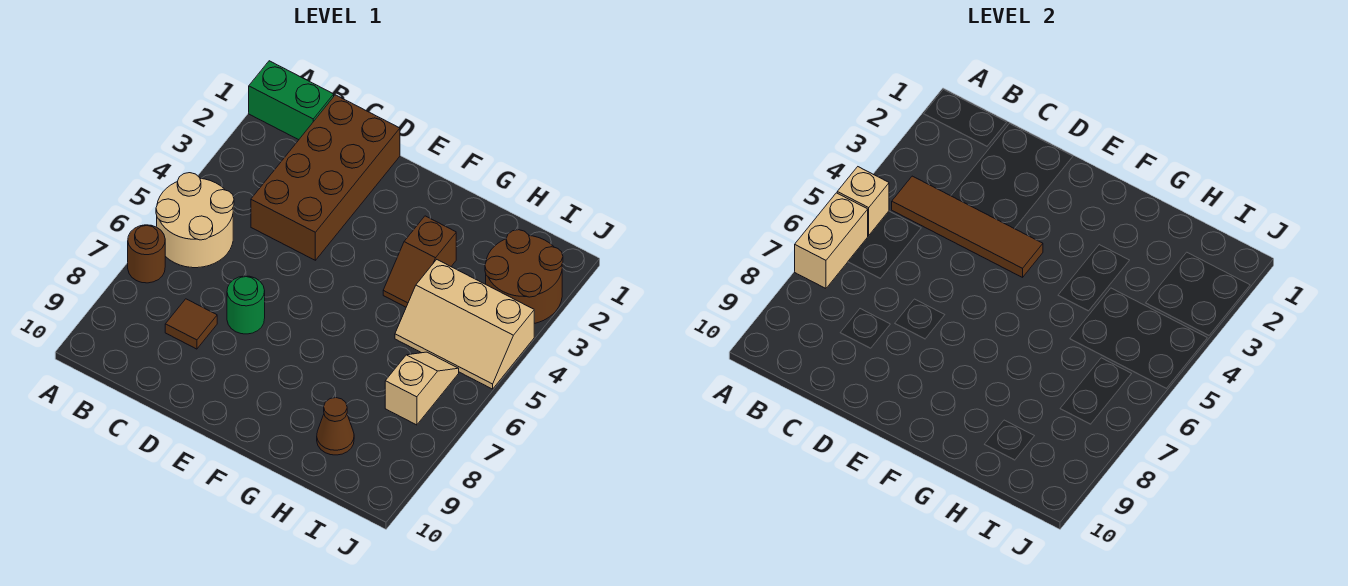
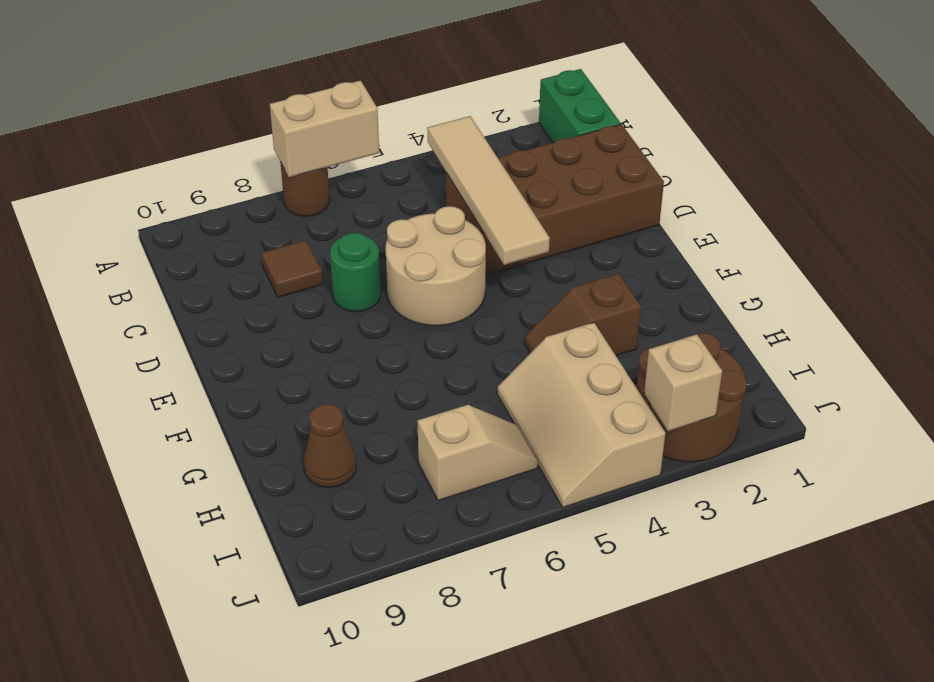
tan 2x2 round brick [156,173,234,268] -> tan 2x2 round brick moved to [386,206,486,326]
tan 1x1 brick [837,167,889,235] -> tan 1x1 brick moved to [644,334,722,431]
brown 1x4 tile [892,176,1043,277] -> tan 1x4 tile [427,116,550,265]

